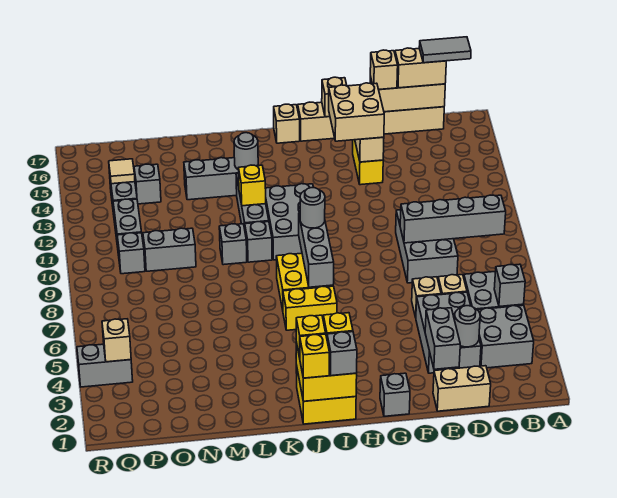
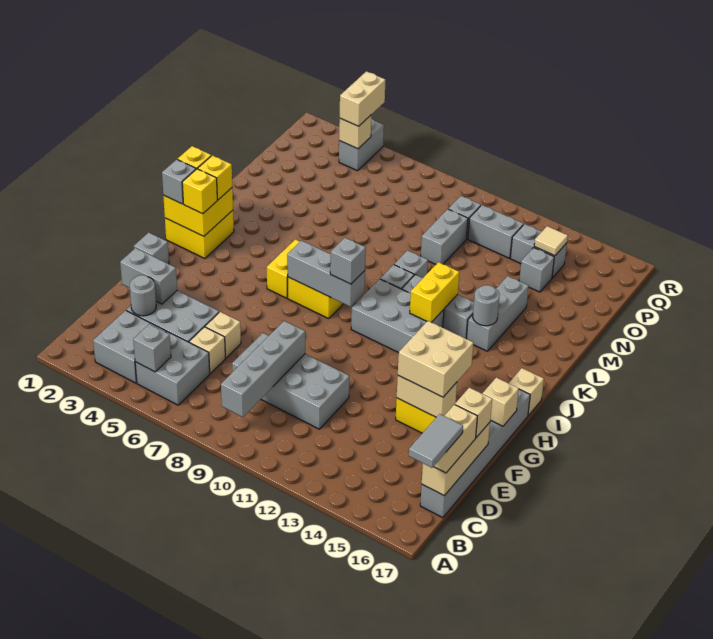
tan 1x6 brick [298,102,444,141] -> grey 1x6 brick [420,389,530,518]
tan 1x2 brick [433,366,491,411] -> tan 1x2 brick moved to [340,71,385,126]
grey 2x3 brick [396,210,458,283] -> grey 2x4 brick [232,333,349,429]
grey 1x1 round brick [300,188,325,228] -> grey 1x1 brick [330,238,366,284]
yellow 1x1 brick [239,165,266,206] -> yellow 1x2 brick [410,262,459,322]

